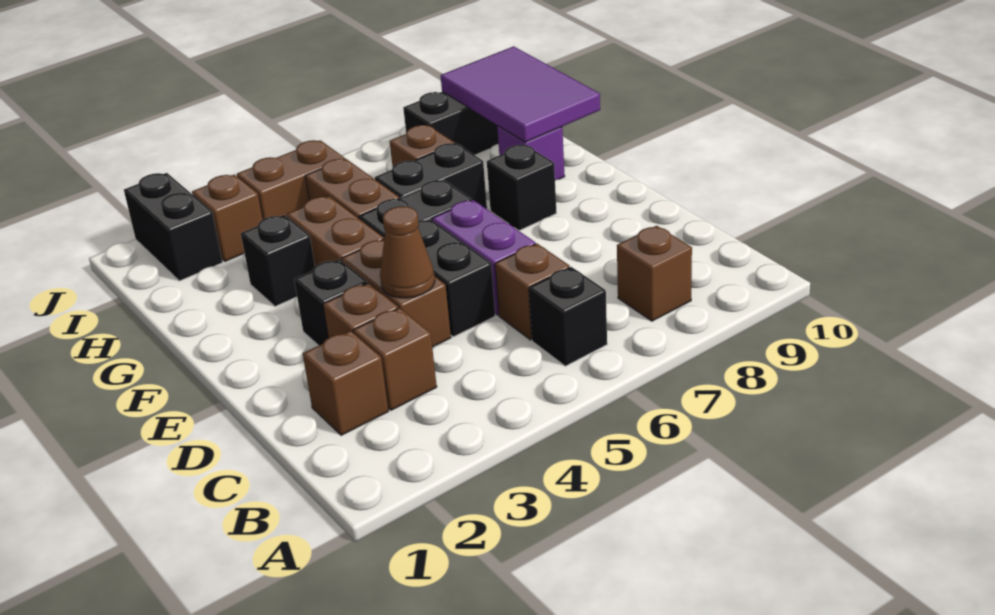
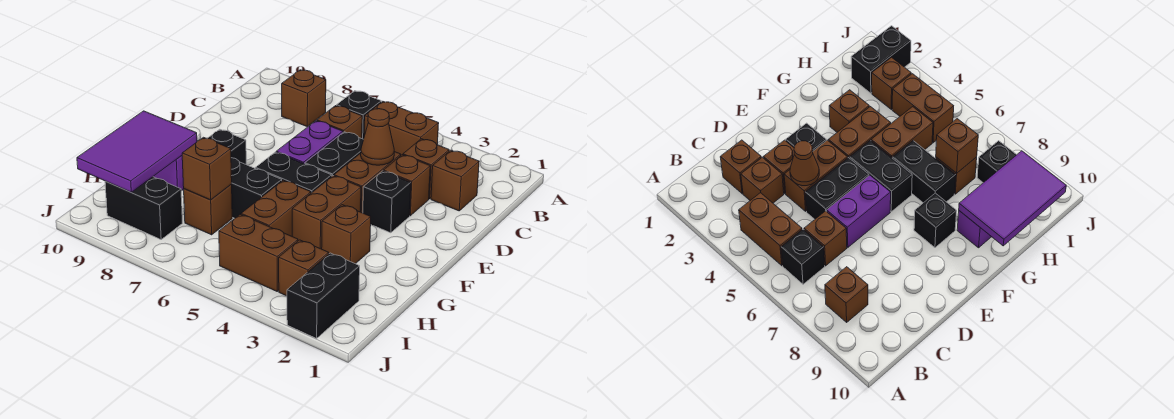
none -> brown 1x2 brick [364,101,439,155]
black 1x1 brick [241,215,315,306] -> brown 1x1 brick [322,205,371,264]
none -> brown 1x1 brick [182,137,232,200]

